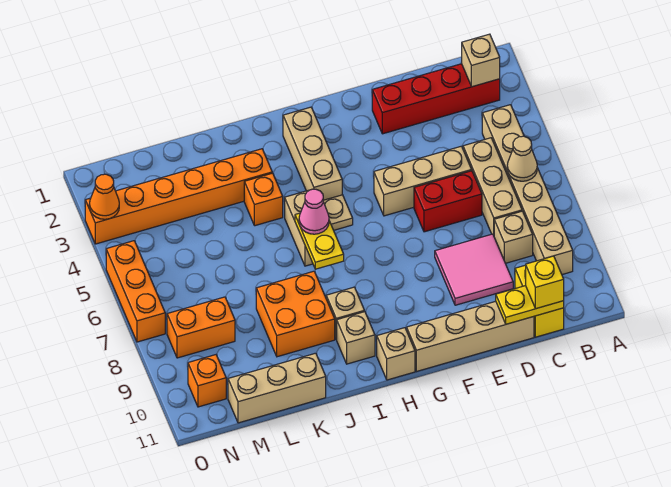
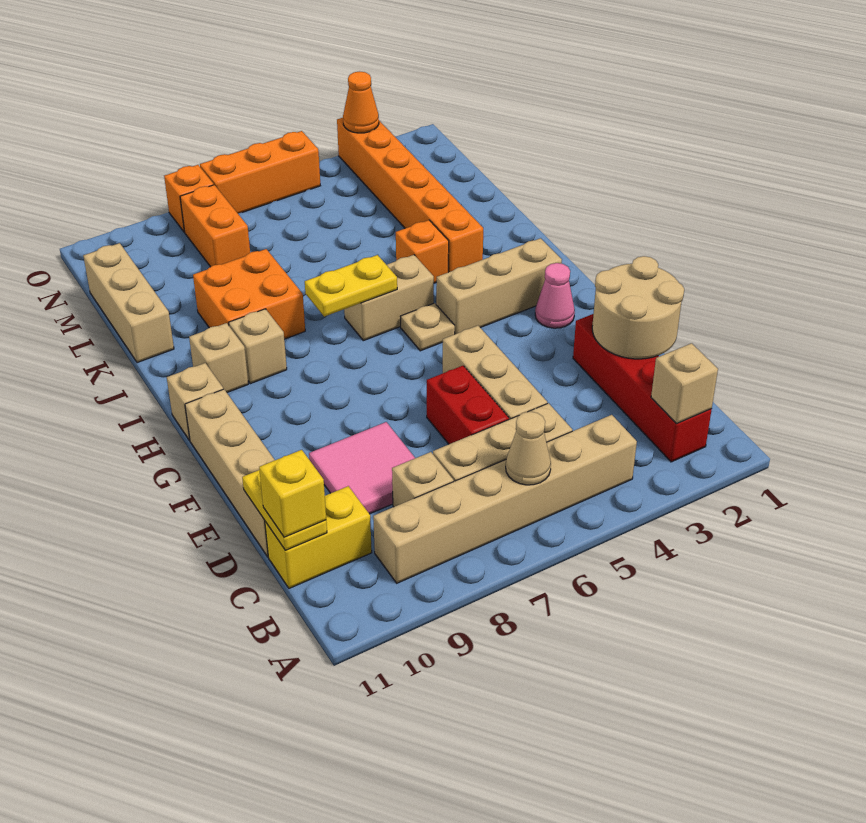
none -> tan 2x2 round brick [592,256,684,359]
pink 1x1 cone [299,189,329,234] -> pink 1x1 cone moved to [535,263,575,328]
orange 1x1 brick [188,355,226,407] -> orange 1x1 brick moved to [164,165,214,232]

